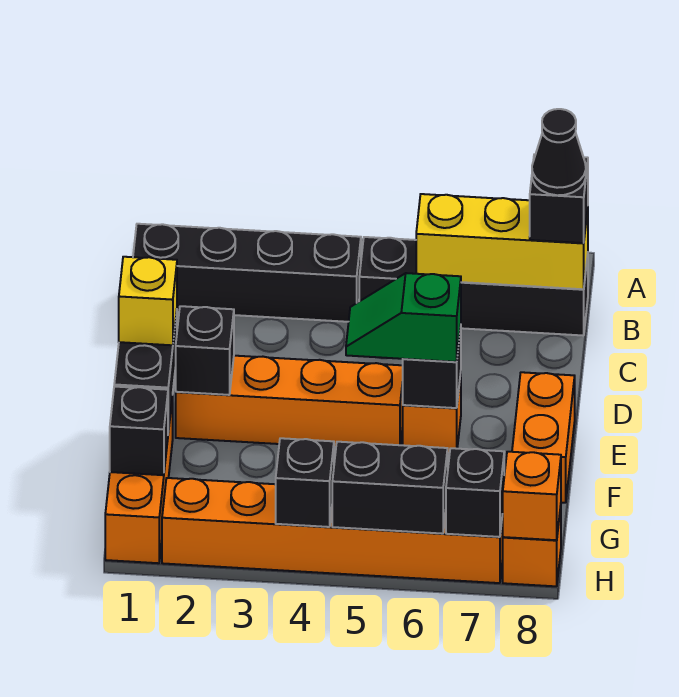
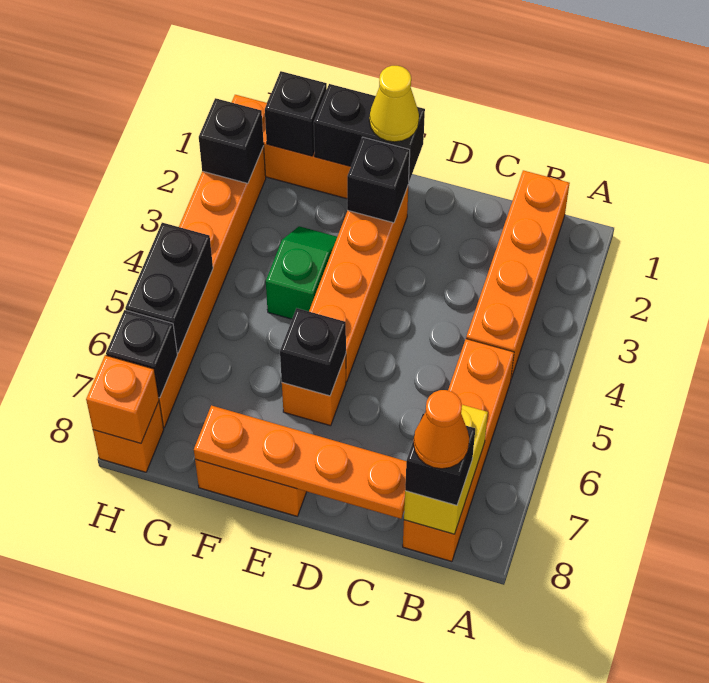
black 1x4 brick [133,224,361,322] -> orange 1x4 brick [466,170,570,379]
black 1x4 brick [359,237,588,336] -> orange 1x4 brick [403,339,514,562]
yellow 1x3 brick [416,194,588,289] -> yellow 1x2 brick [404,405,488,534]
black 1x1 cone [532,109,586,195] -> orange 1x1 cone [413,390,469,469]
none -> orange 1x4 plate [194,405,406,519]
yellow 1x1 brick [119,257,177,345] -> yellow 1x1 cone [369,66,419,142]
green 1x2 slope [346,273,461,362] -> green 1x2 slope moved to [266,226,337,319]
black 1x1 brick [276,438,334,527] -> black 1x1 brick moved to [199,98,264,183]

